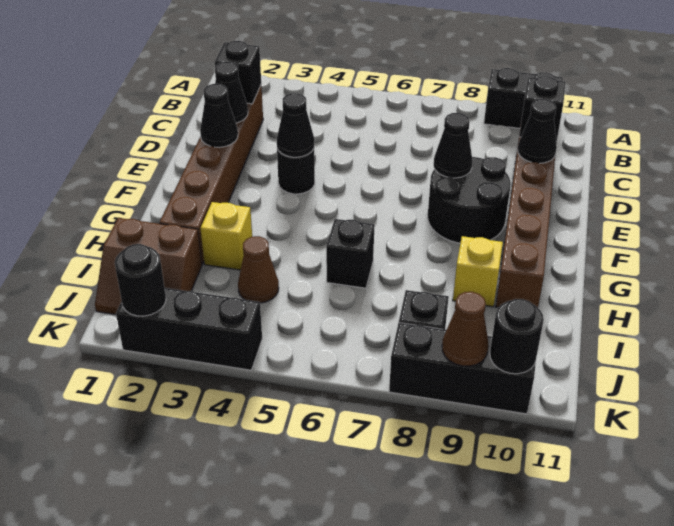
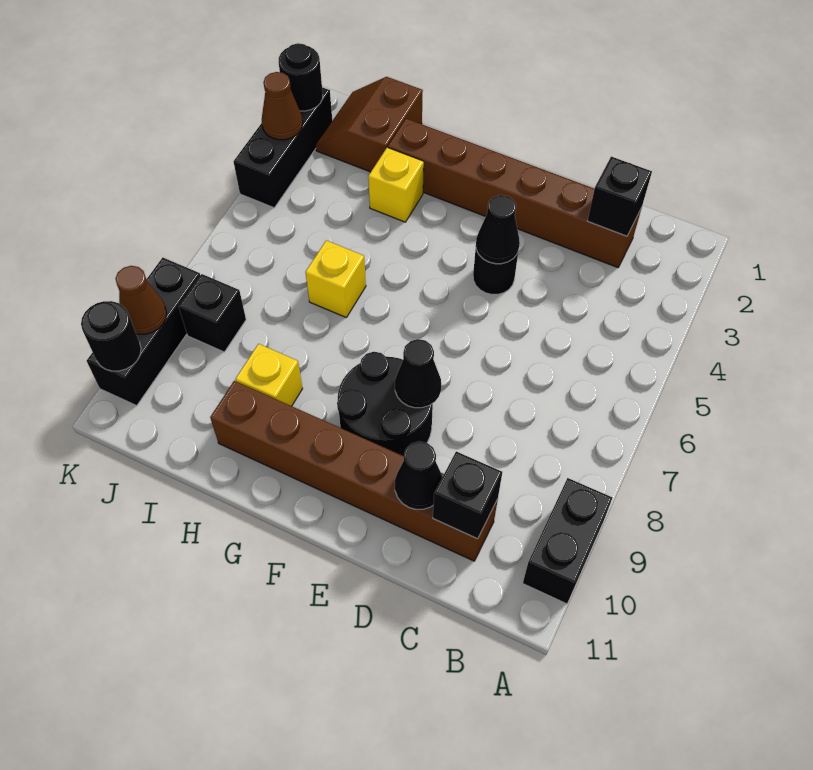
black 1x1 cone [215,62,248,123] -> none
black 1x1 cone [200,84,238,147] -> none
black 1x1 brick [326,219,375,288] -> yellow 1x1 brick [305,240,366,317]
brown 1x1 cone [238,236,279,303] -> brown 1x1 cone moved to [262,72,303,140]

